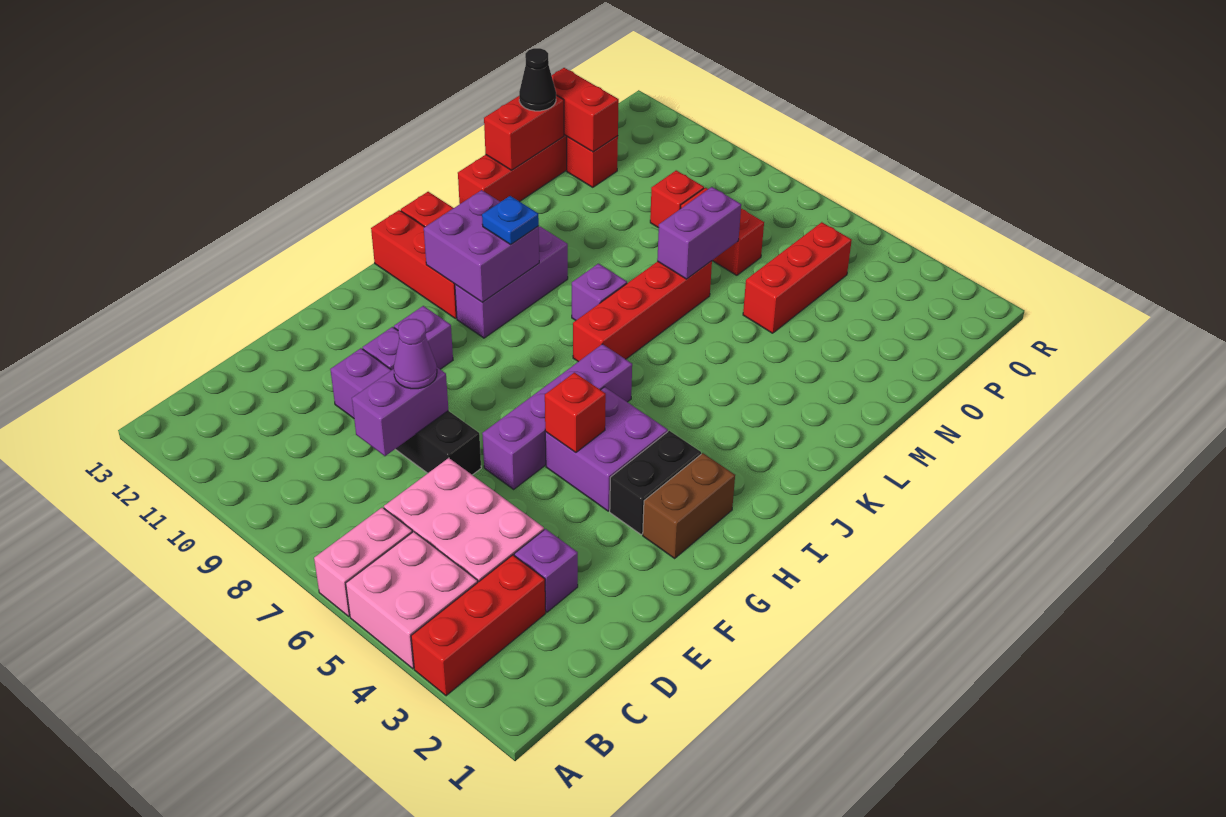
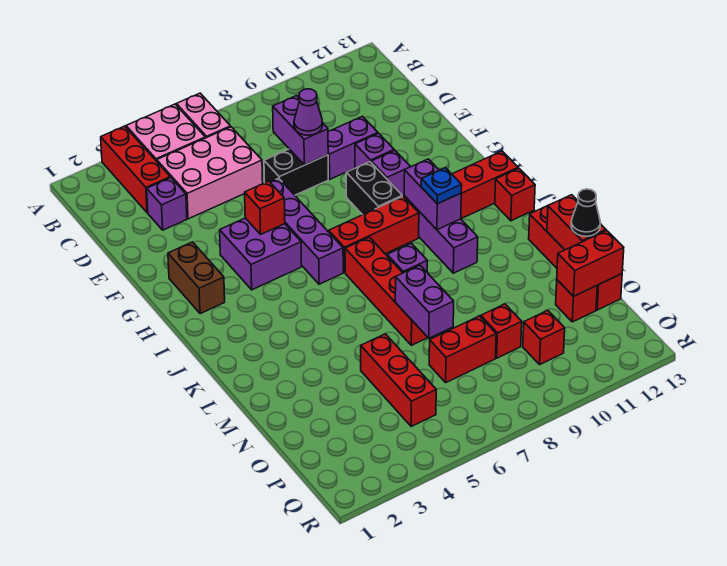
black 1x2 brick [610,431,701,535] -> black 1x2 brick moved to [346,162,402,215]
none -> red 1x3 brick [329,196,419,273]
purple 2x2 brick [424,190,539,302] -> purple 1x2 brick [404,159,461,230]
none -> red 1x1 brick [523,310,565,364]

